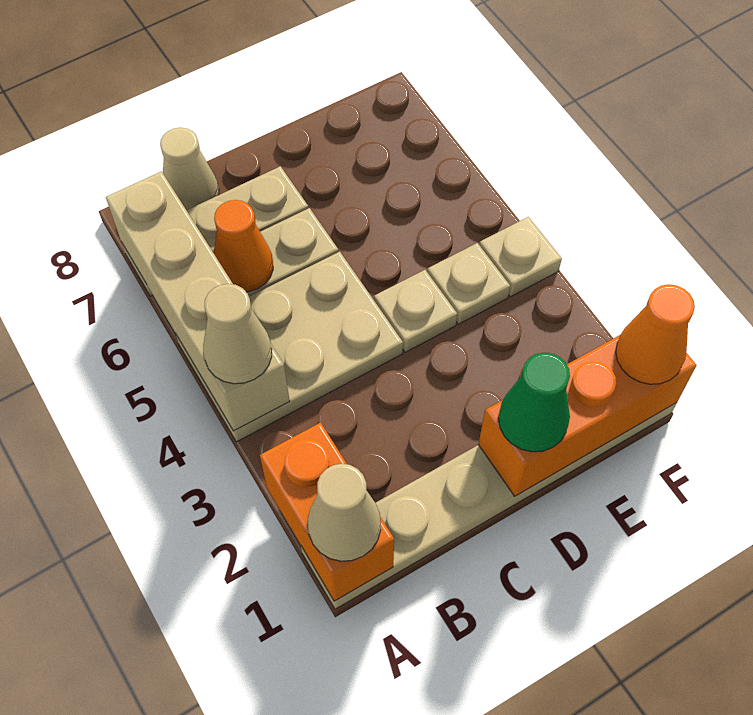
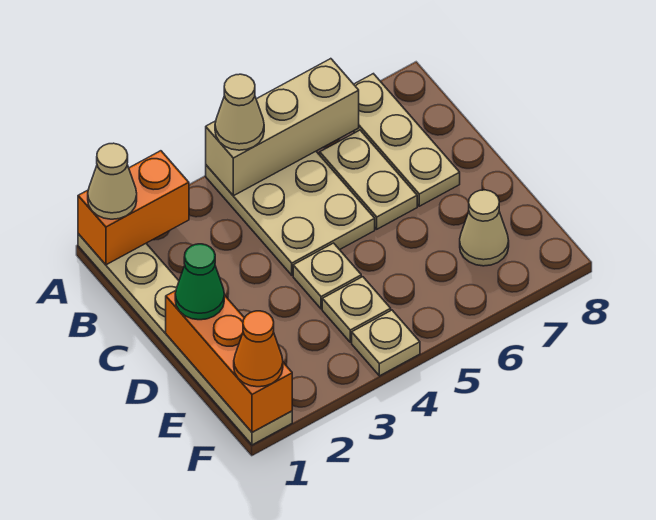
tan 1x4 brick [106,171,290,431] -> tan 1x3 brick [206,59,359,196]
orange 1x1 cone [214,200,273,292] -> none
tan 1x1 cone [160,128,219,210] -> tan 1x1 cone moved to [460,190,509,266]

